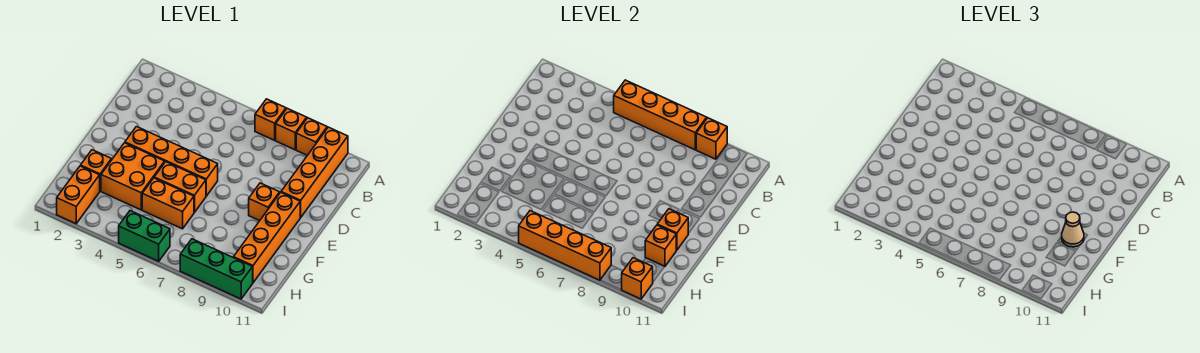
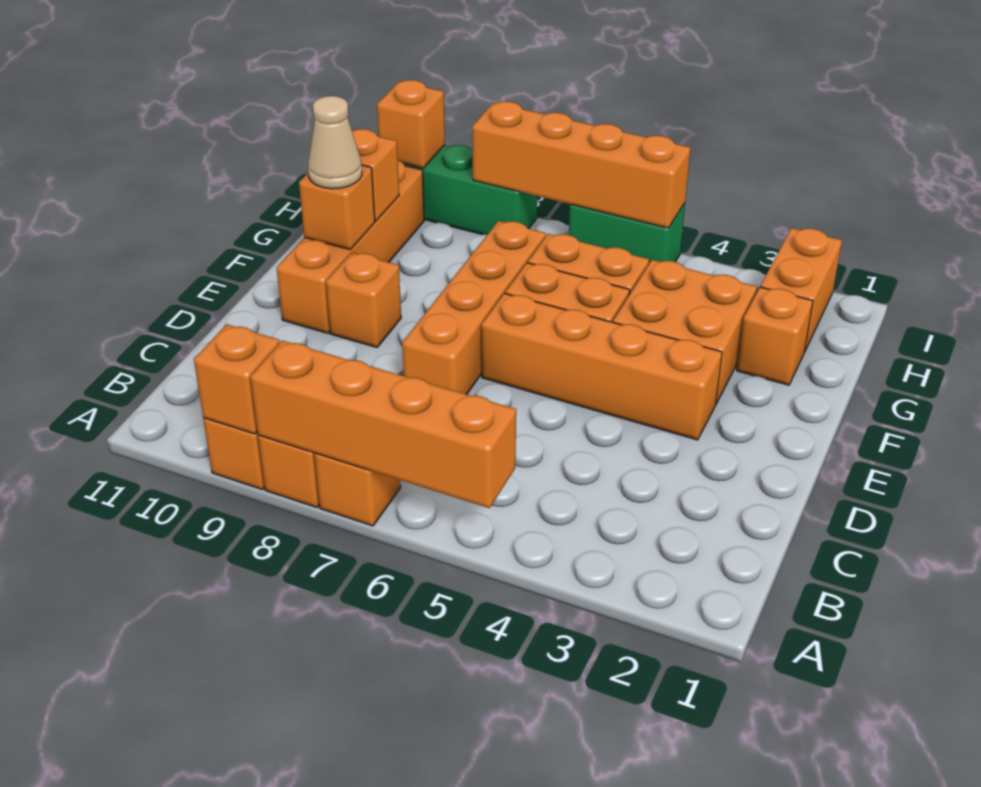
orange 1x4 brick [281,127,348,217] -> orange 1x4 brick moved to [402,221,546,394]

